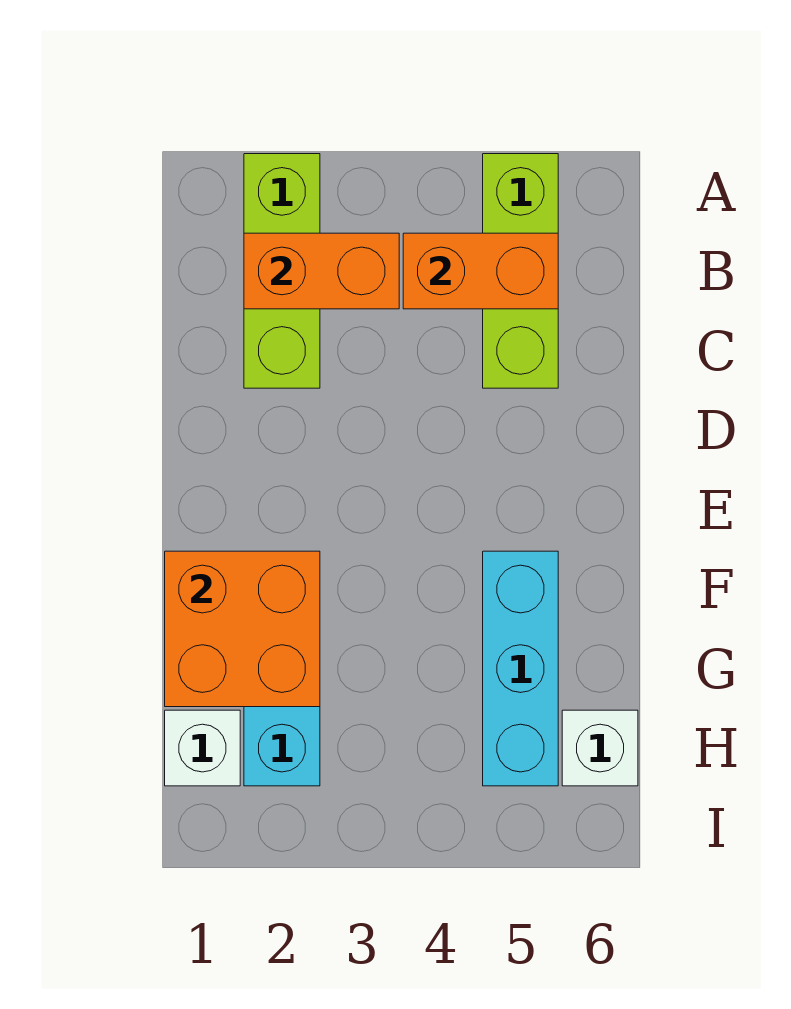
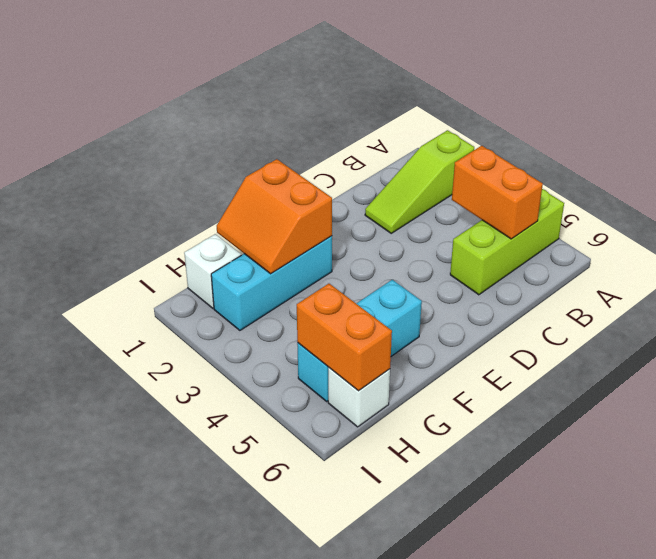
lime 1x3 brick [244,154,320,388] -> lime 1x3 slope [365,130,474,233]
orange 1x2 brick [244,233,399,309] -> orange 1x2 brick moved to [297,284,392,391]
orange 2x2 brick [165,551,320,707] -> orange 2x2 slope [217,159,332,274]

